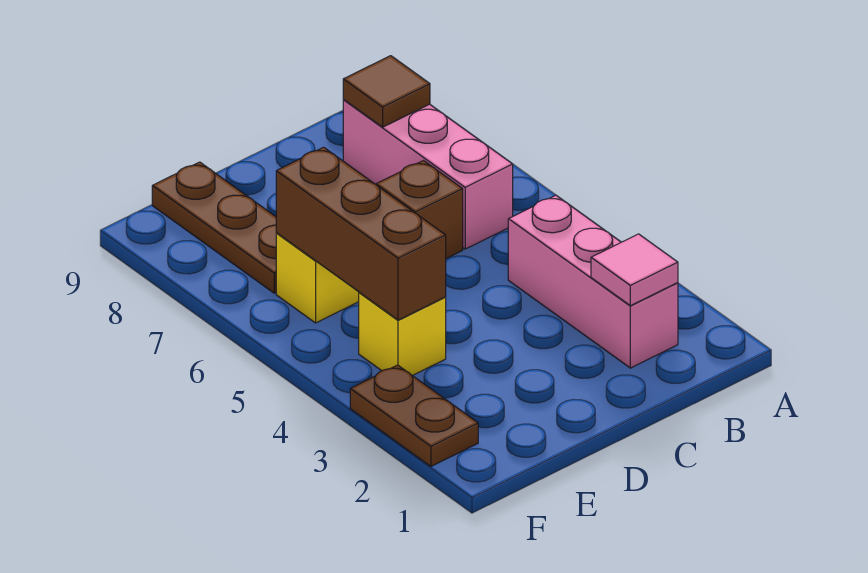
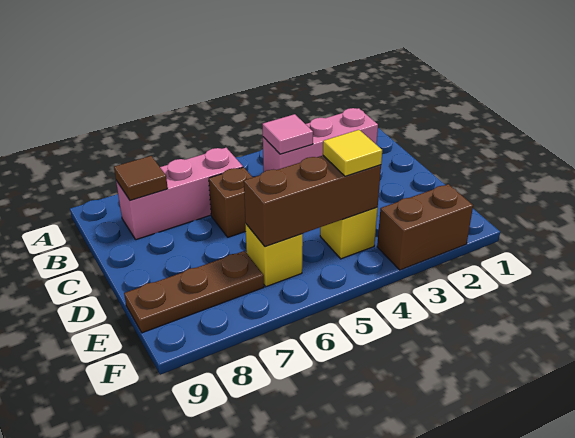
pink 1x1 tile [591,234,678,306] -> pink 1x1 tile moved to [262,114,313,154]
none -> yellow 1x1 tile [323,130,382,176]
brown 1x2 plate [350,365,478,466] -> brown 1x2 brick [377,184,473,270]

